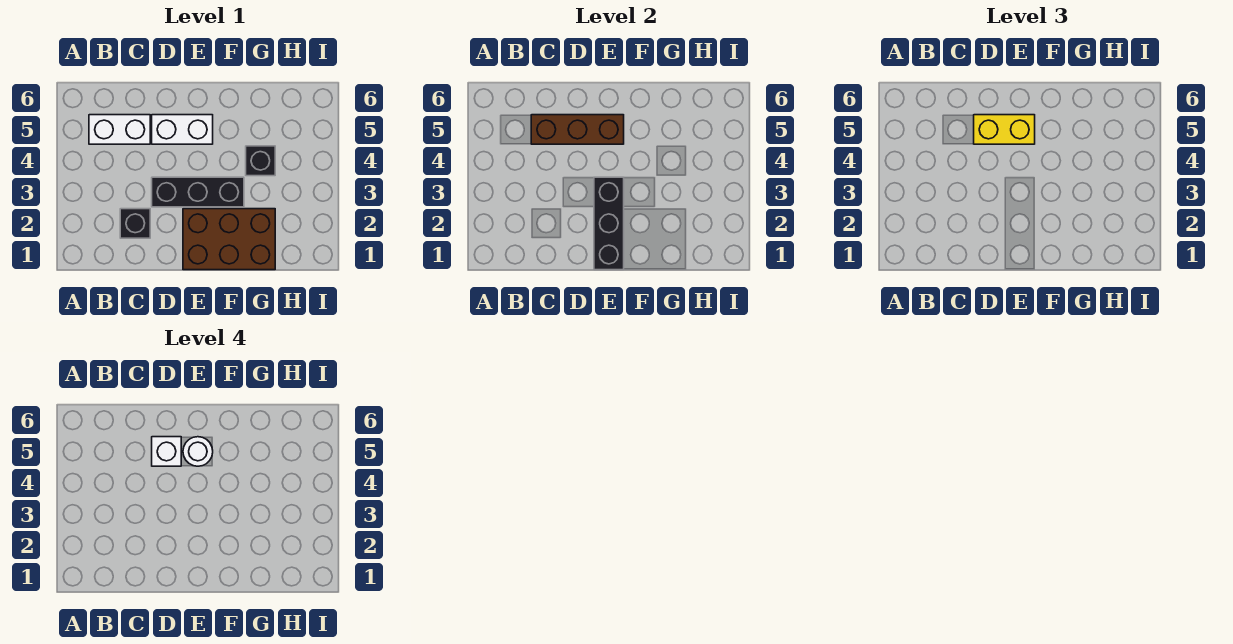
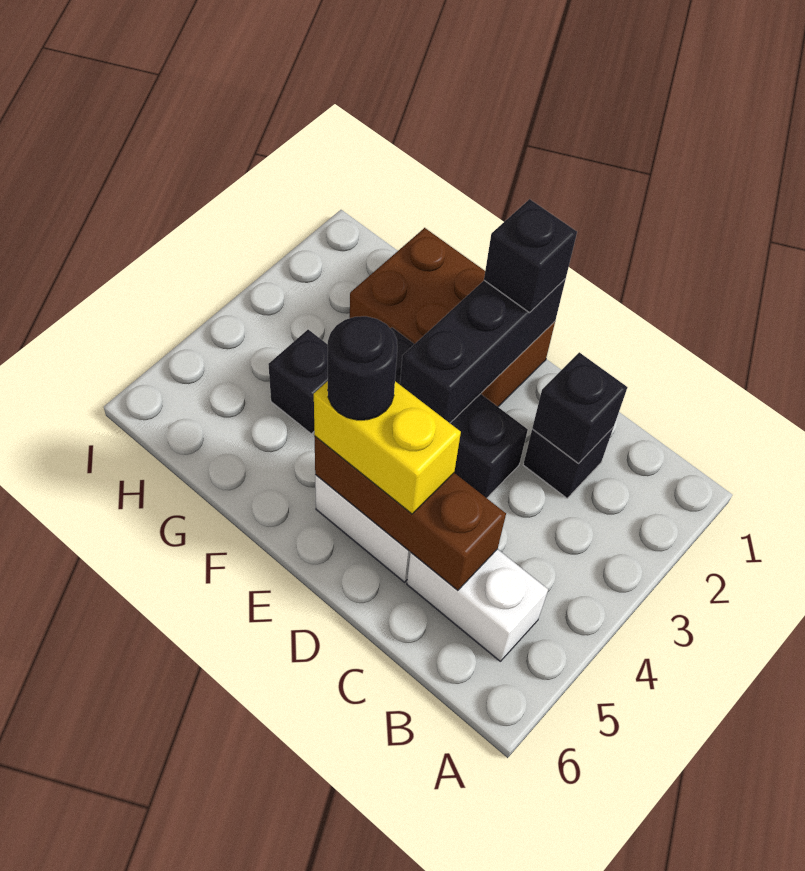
none -> black 1x1 brick [532,352,627,463]
white 1x1 brick [152,437,181,466] -> none
none -> black 1x1 brick [484,199,577,313]
white 1x1 round brick [183,437,213,466] -> black 1x1 round brick [328,316,397,420]

